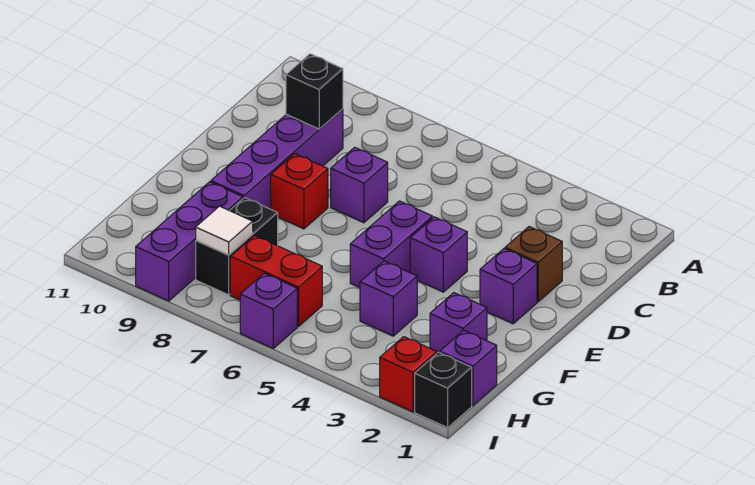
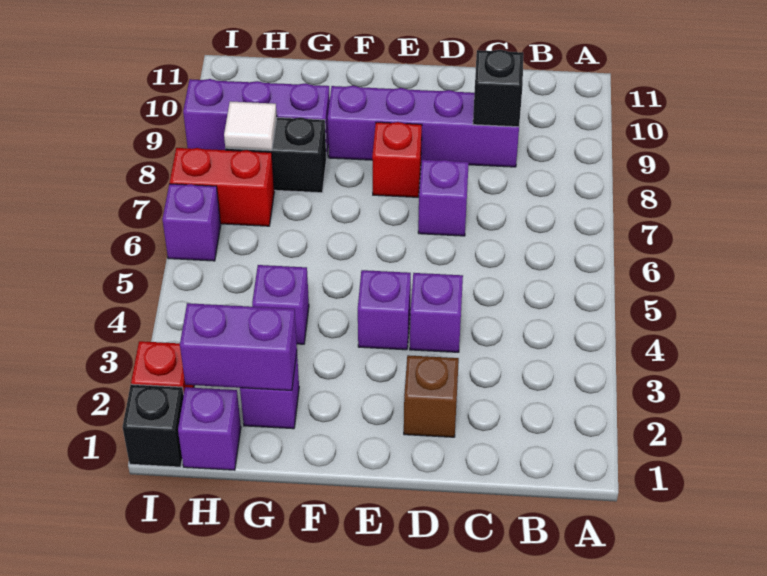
purple 1x1 brick [480,249,537,324] -> purple 1x1 brick moved to [410,273,463,352]
purple 1x2 brick [350,201,432,288] -> purple 1x2 brick moved to [180,303,297,390]
red 1x2 brick [230,235,322,327] -> red 1x2 brick turned to [170,148,274,226]

